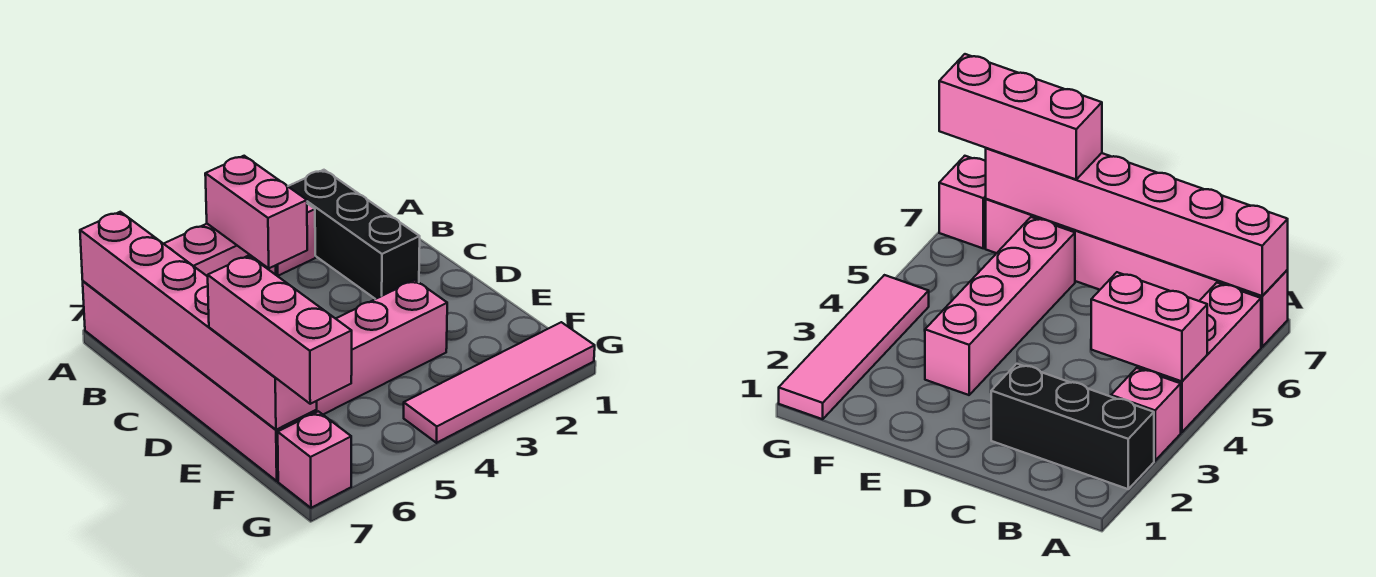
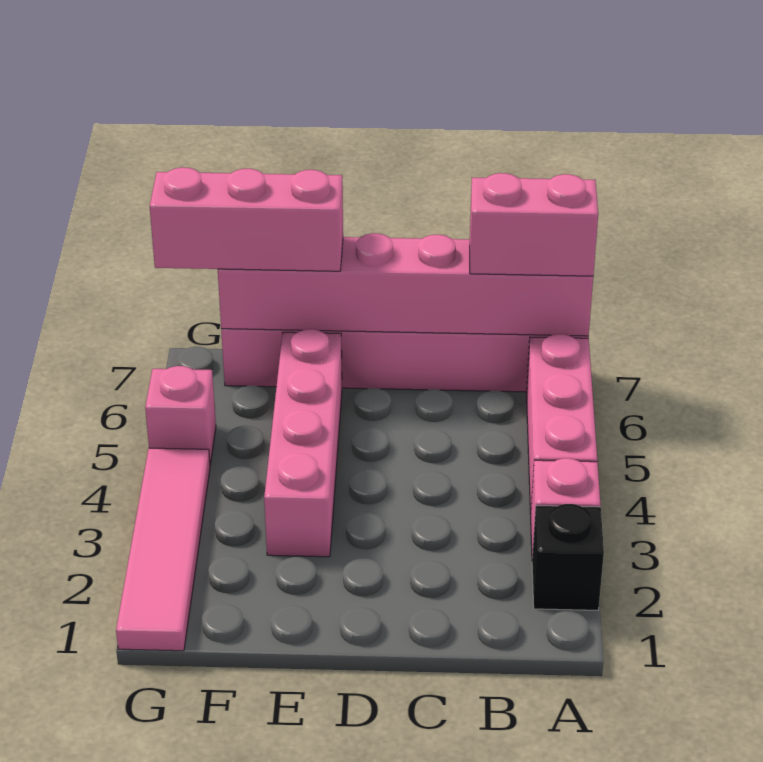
black 1x3 brick [288,170,420,299] -> black 1x1 brick [532,504,604,610]
pink 1x2 brick [205,156,307,268] -> pink 1x2 brick moved to [470,173,598,276]
pink 1x1 brick [278,411,351,508] -> pink 1x1 brick moved to [145,366,216,465]

